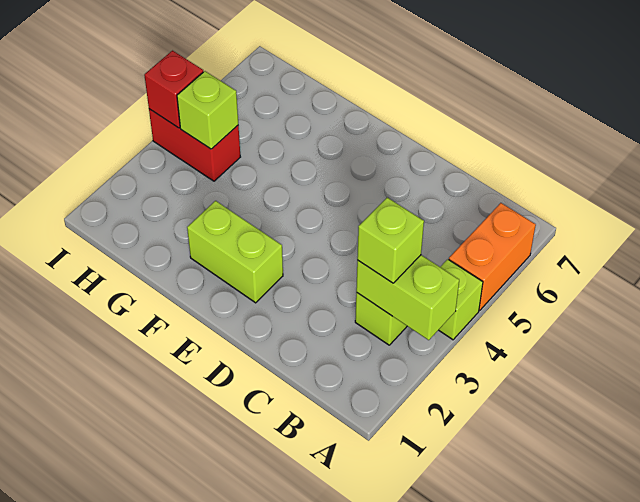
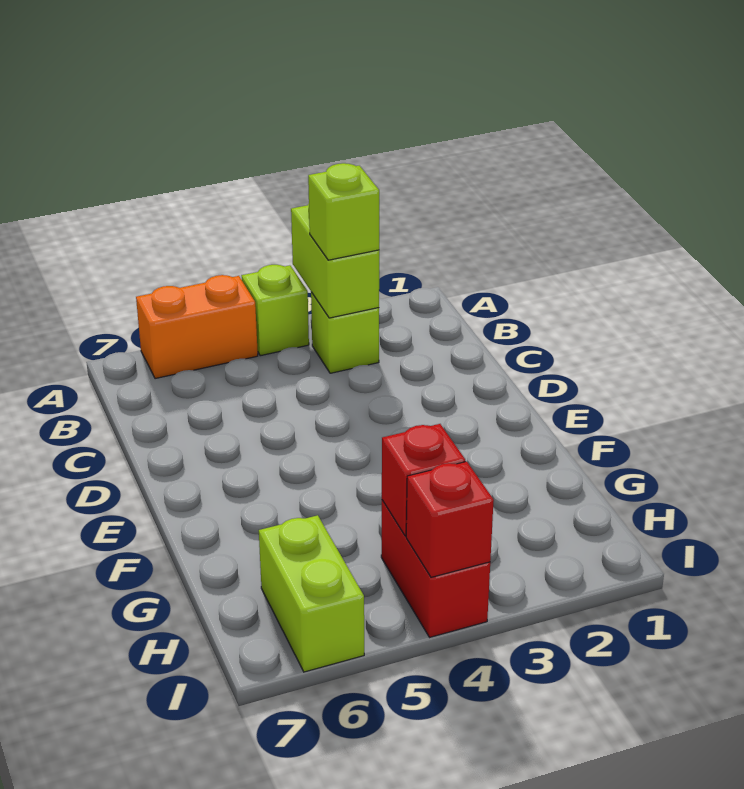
lime 1x2 brick [187,201,283,303] -> lime 1x2 brick moved to [259,515,364,672]
lime 1x1 brick [177,71,238,149] -> red 1x1 brick [382,424,465,536]

